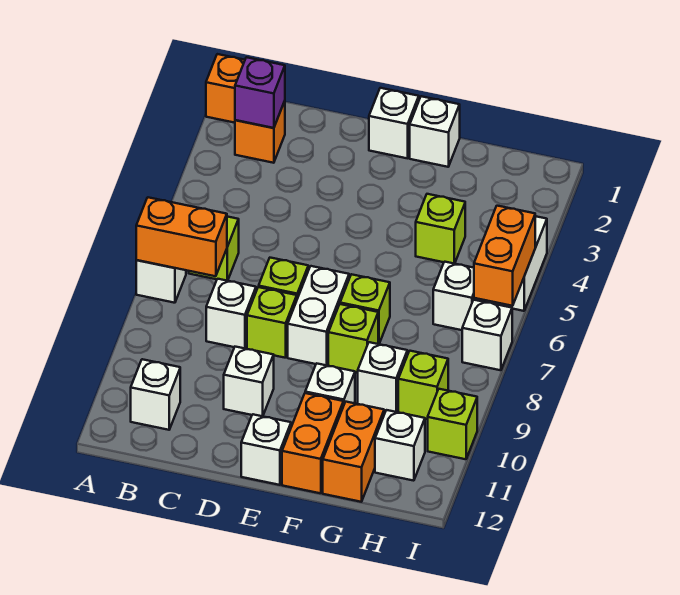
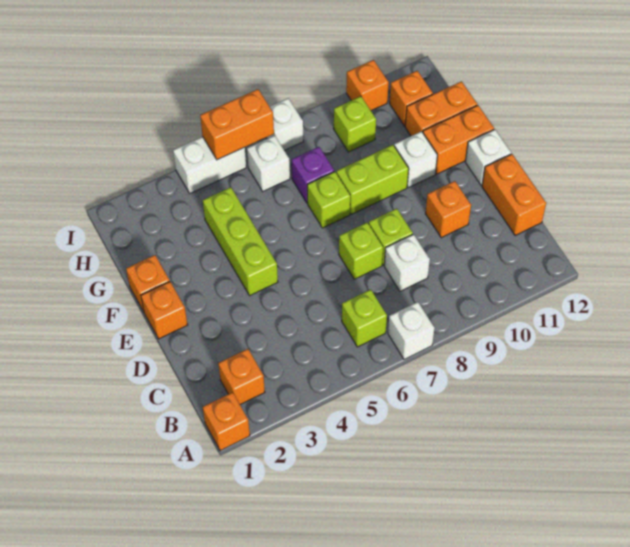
orange 1x2 brick [136,197,227,276] -> orange 1x2 brick moved to [482,154,546,236]
purple 1x1 brick [235,57,285,128] -> purple 1x1 brick moved to [292,147,334,203]
white 1x1 brick [131,359,180,430] -> none
white 1x1 brick [224,347,274,416] -> orange 1x1 brick [425,181,471,237]
white 1x1 brick [369,88,419,158] -> orange 1x1 brick [141,282,188,339]
white 1x2 brick [288,266,349,365] -> none
white 1x1 brick [410,96,460,167] -> orange 1x1 brick [126,255,170,312]
lime 1x1 brick [328,304,378,373] -> lime 1x2 brick [337,145,409,214]
lime 1x1 brick [416,194,465,264] -> lime 1x3 brick [203,187,278,296]
white 1x1 brick [358,342,407,412] -> none
white 1x1 brick [375,410,425,481] -> orange 1x1 brick [390,71,433,126]
lime 1x1 brick [428,389,477,459] -> orange 1x1 brick [346,60,389,111]

